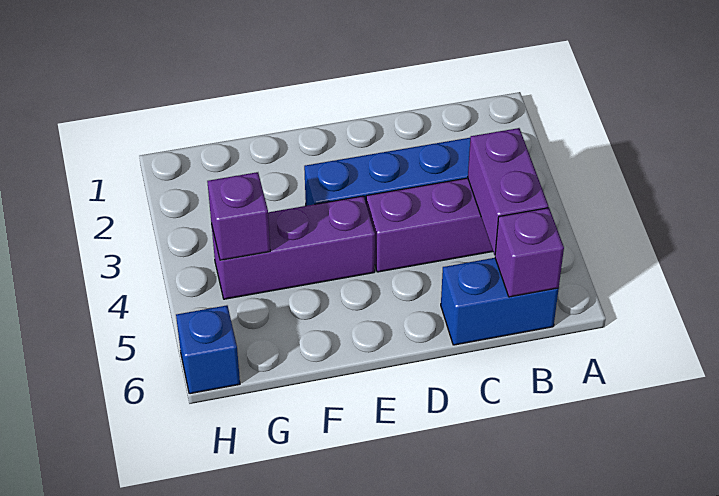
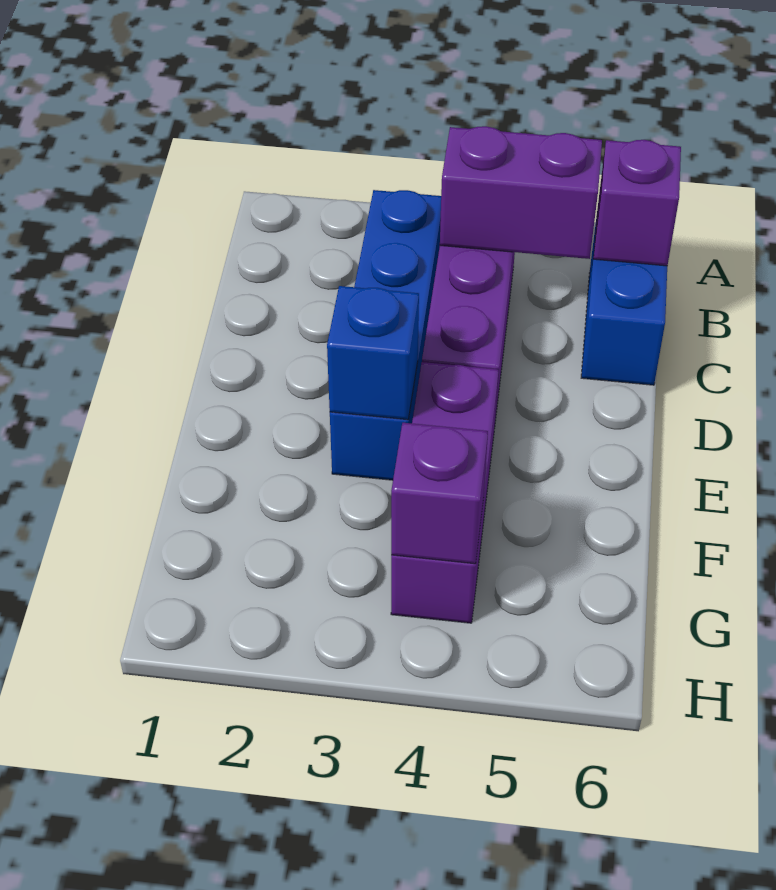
blue 1x1 brick [176,305,240,394] -> blue 1x1 brick moved to [327,286,419,420]

